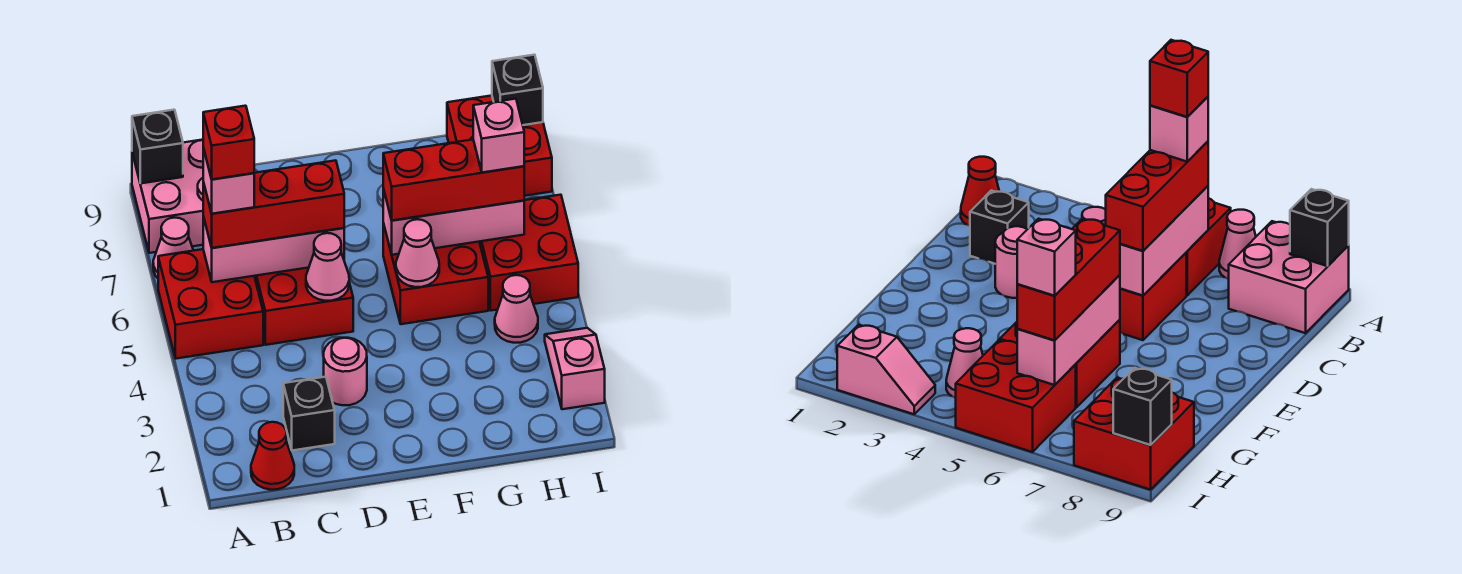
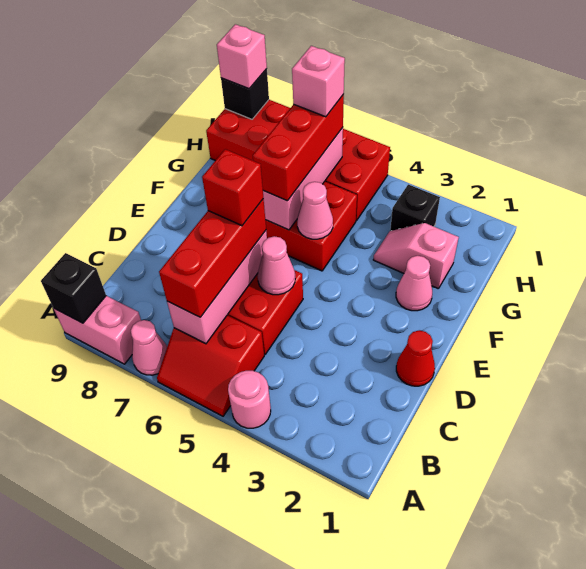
red 2x2 brick [158,249,263,359] -> red 2x2 slope [157,315,264,416]
pink 2x2 brick [132,140,203,253] -> pink 1x2 brick [53,296,141,364]
red 1x1 cone [251,422,294,490] -> red 1x1 cone moved to [396,330,435,386]
pink 1x1 brick [203,148,254,214] -> pink 1x1 brick moved to [217,24,267,89]
red 1x1 brick [203,106,254,179] -> red 1x1 brick moved to [202,149,263,226]
black 1x1 brick [283,377,335,451] -> black 1x1 brick moved to [390,184,440,231]
pink 1x1 round brick [324,338,367,405] -> pink 1x1 round brick moved to [228,371,271,428]
pink 1x1 cone [495,275,538,343] -> pink 1x1 cone moved to [396,256,432,311]
pink 1x2 slope [545,328,605,409] -> pink 1x2 slope moved to [373,223,459,289]

